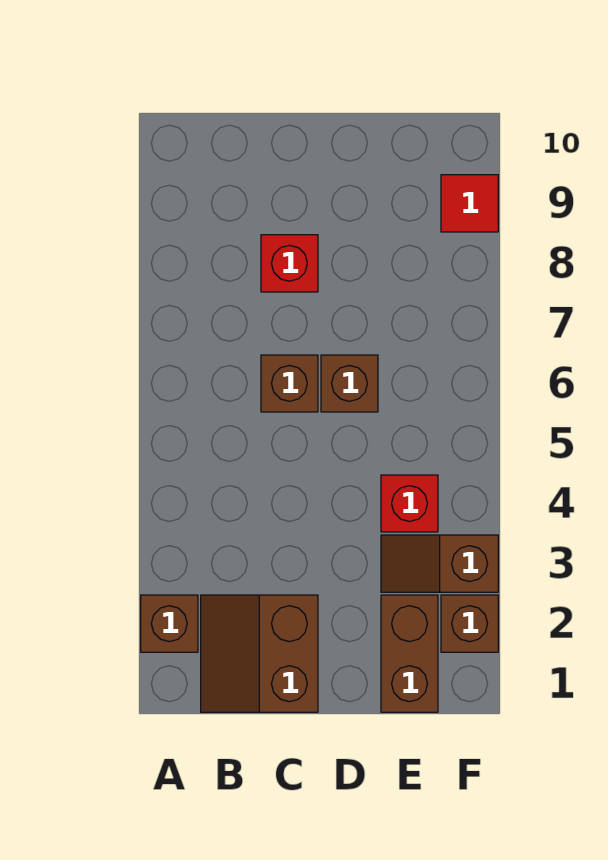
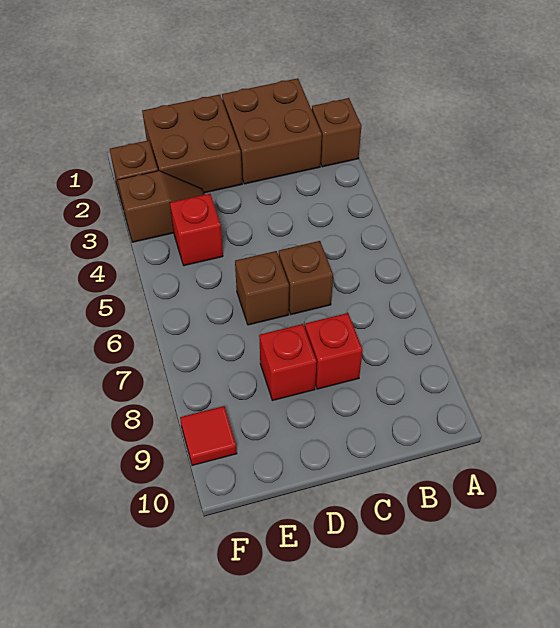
brown 2x2 slope [201,595,318,712] -> brown 2x2 brick [222,78,322,184]
none -> red 1x1 brick [259,324,317,401]
brown 1x2 brick [381,595,438,712] -> brown 2x2 brick [142,95,242,193]

